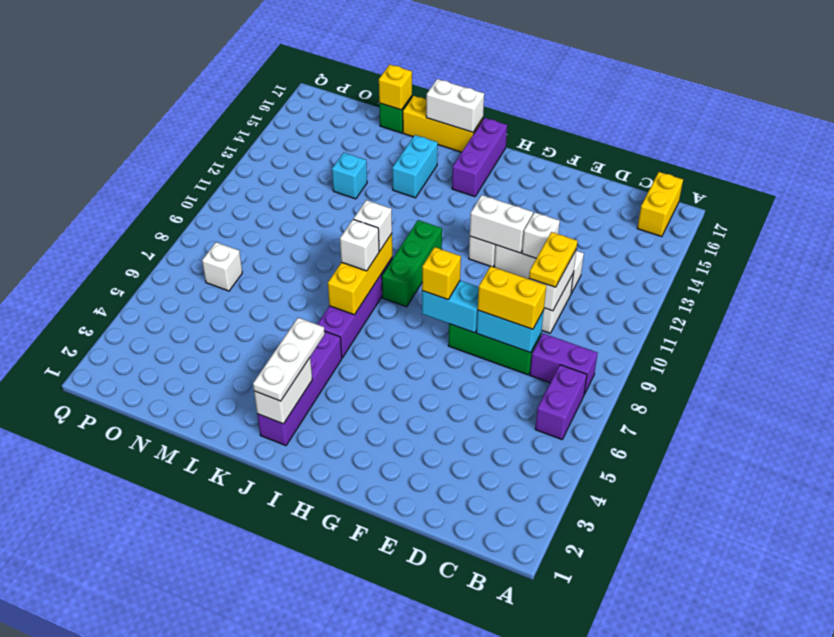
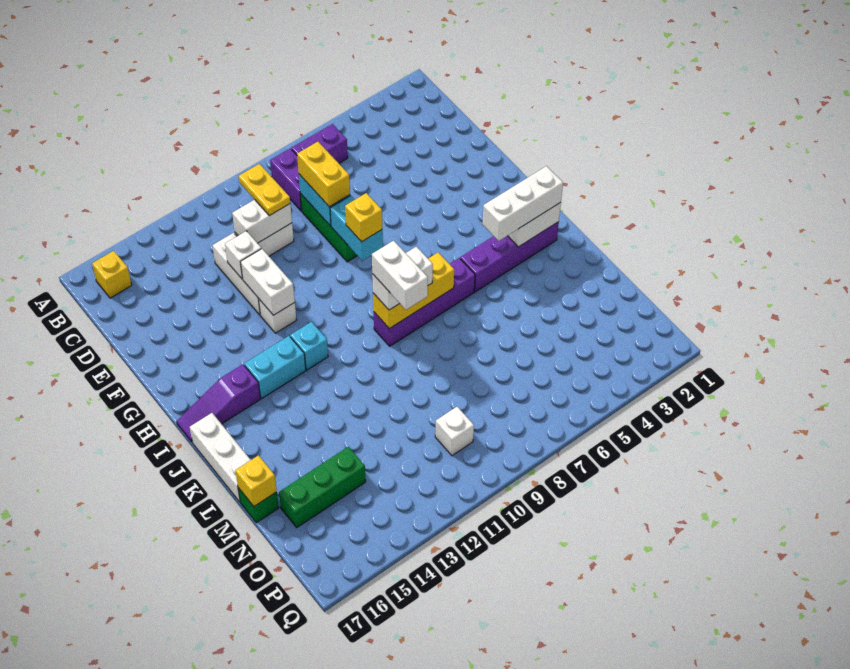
yellow 1x2 brick [637,172,683,237] -> yellow 1x1 brick [92,251,132,298]
yellow 1x2 plate [529,232,578,287] -> yellow 1x2 plate turned to [238,164,290,216]
green 1x3 brick [382,220,442,307] -> green 1x3 brick moved to [279,447,366,527]
purple 1x3 brick [452,118,507,197] -> purple 1x3 slope [177,364,260,442]
white 1x3 plate [253,318,325,401] -> white 1x3 brick [482,166,563,241]
yellow 1x3 brick [403,96,483,152] -> white 1x3 brick [190,413,250,502]
white 1x2 brick [426,79,484,132] -> white 1x2 brick moved to [372,241,428,310]
cyan 1x2 brick [392,135,438,198] -> cyan 1x2 brick moved to [244,336,306,398]
cyan 1x1 brick [332,153,367,199] -> cyan 1x1 brick moved to [290,322,328,370]
white 1x1 brick [202,242,242,291] -> white 1x1 brick moved to [435,407,474,456]

